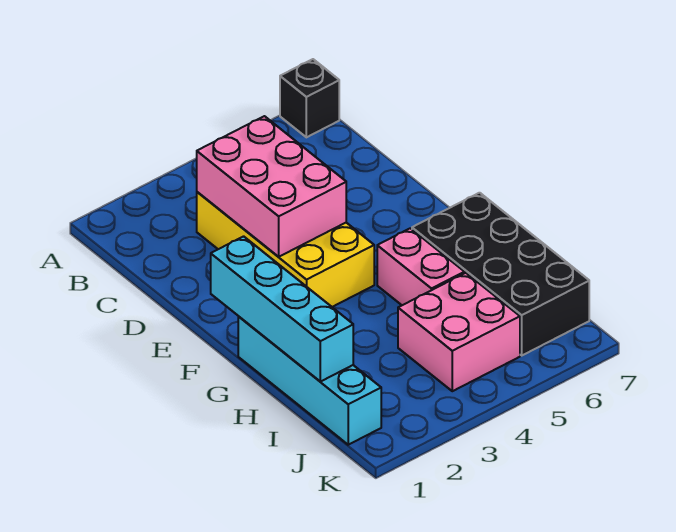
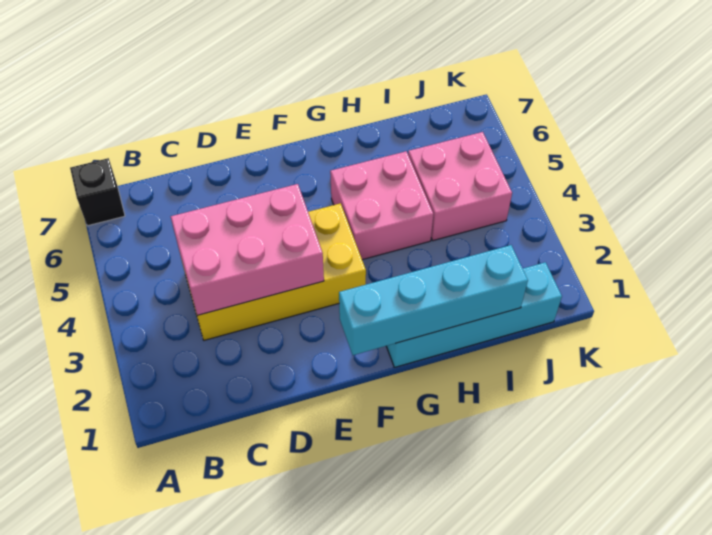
pink 1x2 brick [377,228,465,305] -> pink 2x2 brick [330,151,433,260]
black 2x4 brick [412,193,589,355] -> none

